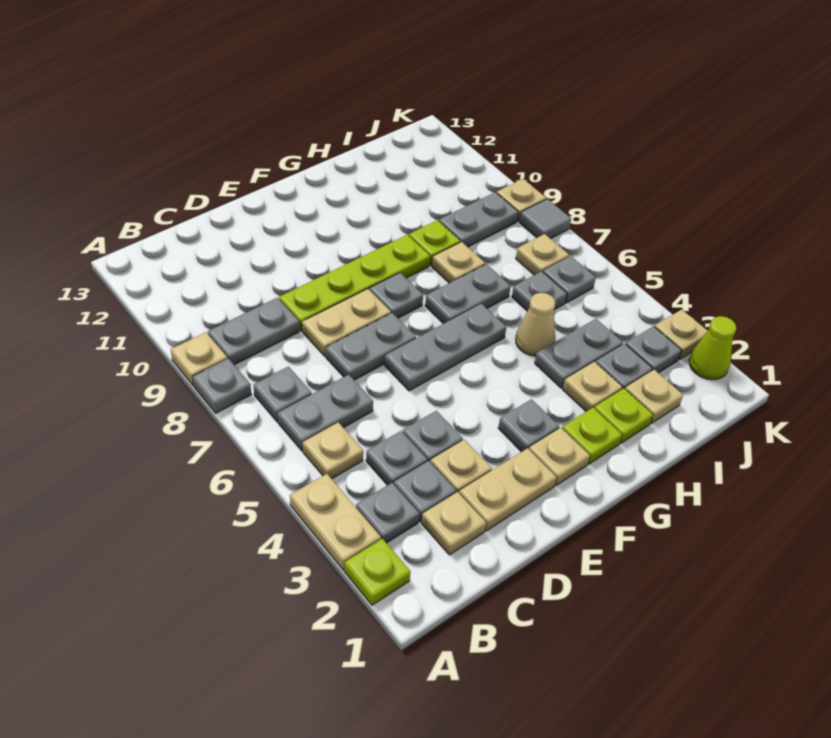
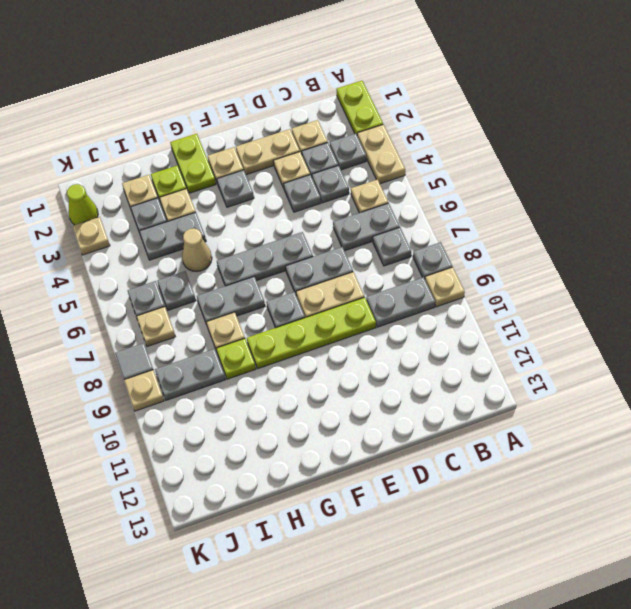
lime 1x1 plate [345,539,410,605] -> lime 1x2 plate [337,81,383,134]
lime 1x1 plate [562,408,622,464] -> lime 1x2 plate [170,134,216,193]
grey 1x1 plate [626,326,682,373] -> none

